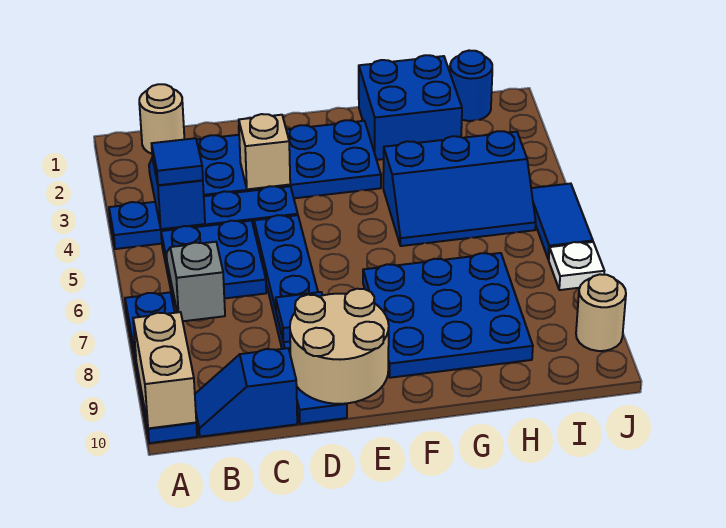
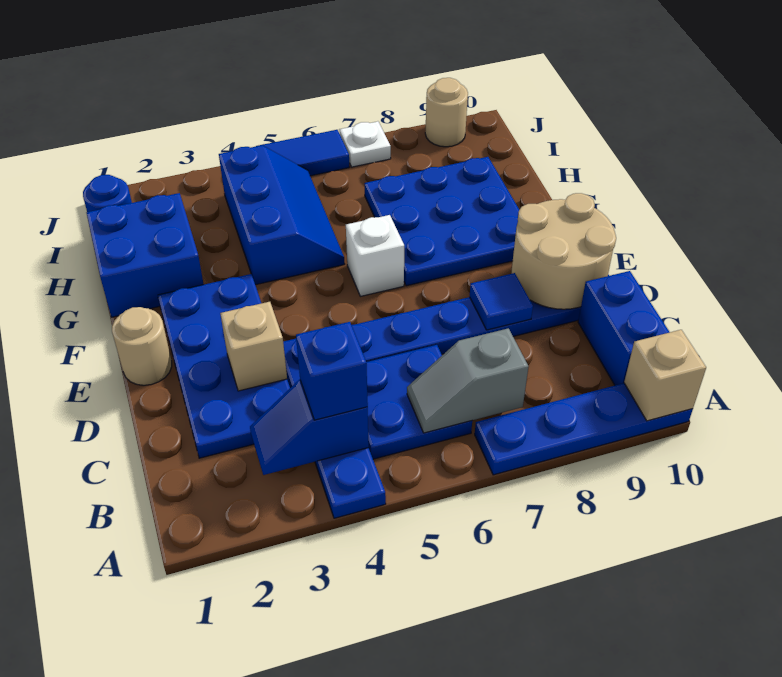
tan 1x2 brick [133,312,196,428] -> tan 1x1 brick [624,330,706,421]
tan 1x1 round brick [139,84,184,154] -> tan 1x1 round brick moved to [112,307,172,385]
blue 1x1 tile [152,138,203,185] -> blue 1x1 brick [296,322,368,420]
blue 1x2 slope [195,348,297,437] -> blue 1x2 brick [578,271,670,385]
none -> white 1x1 brick [346,215,404,296]

